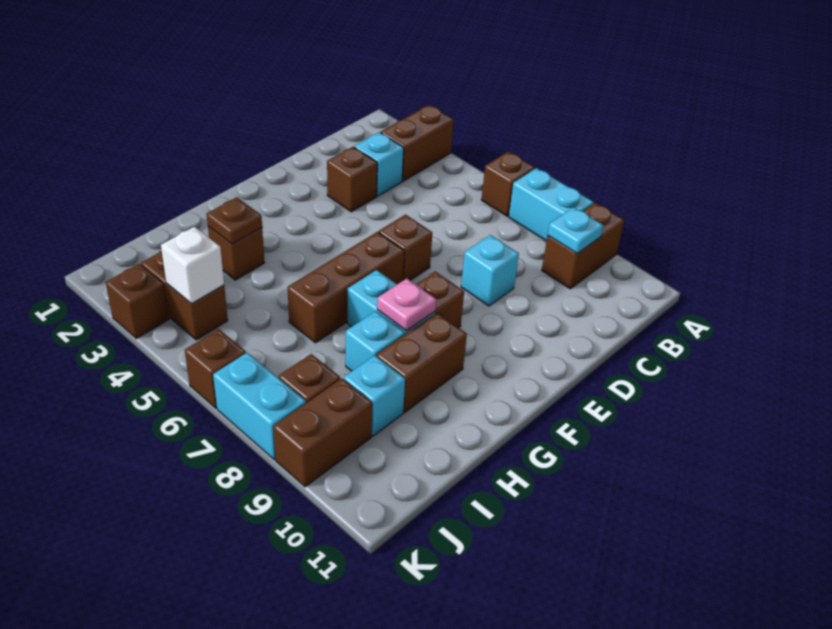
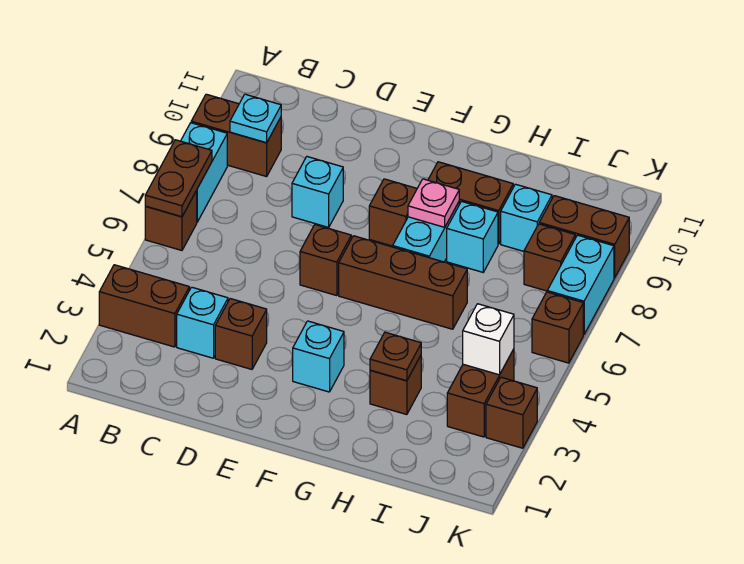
none -> brown 1x2 plate [145,140,212,217]
none -> cyan 1x1 brick [293,321,344,392]

